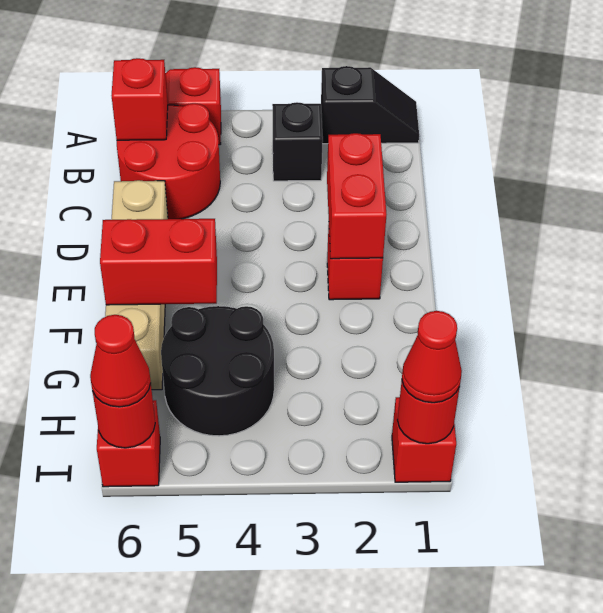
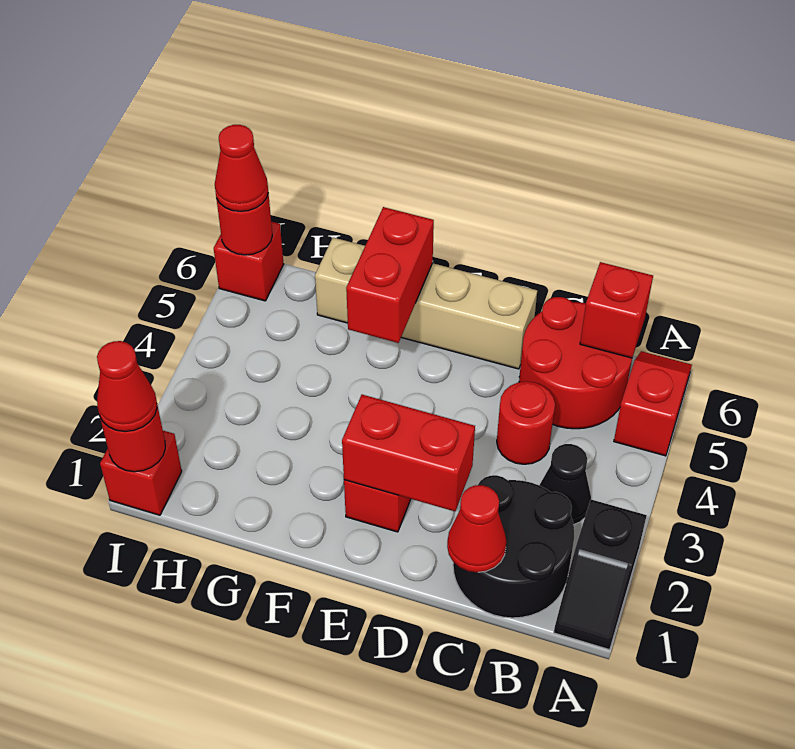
black 1x1 brick [272,102,323,181] -> black 1x1 cone [539,444,591,525]
none -> red 1x1 cone [447,485,506,572]
none -> red 1x1 round brick [497,381,555,464]
black 2x2 round brick [161,306,274,436] -> black 2x2 round brick moved to [453,475,574,618]

